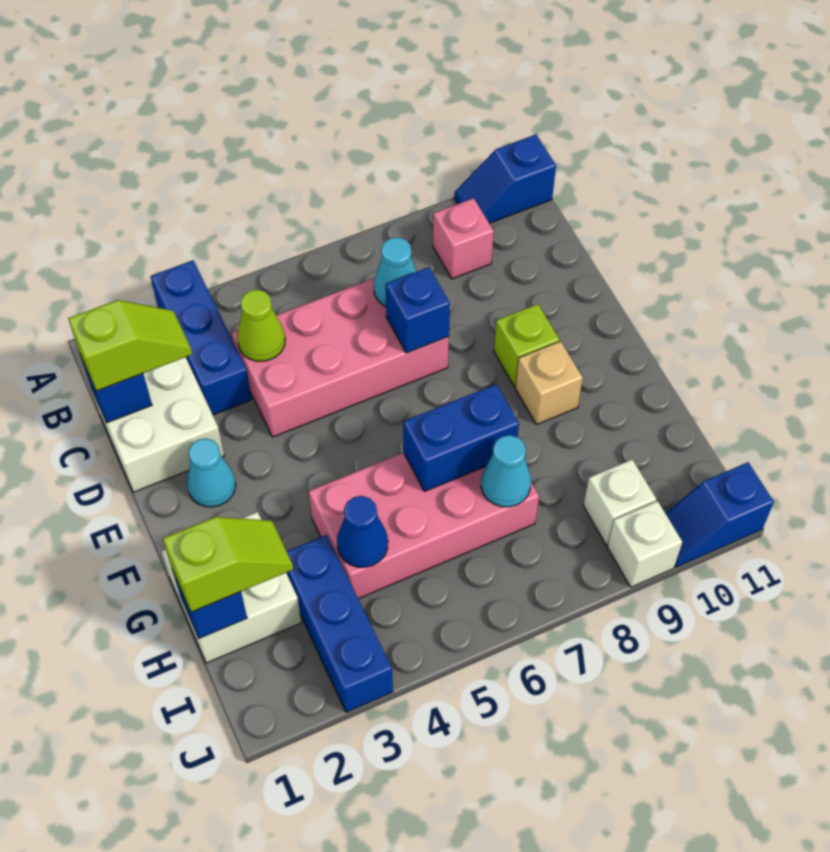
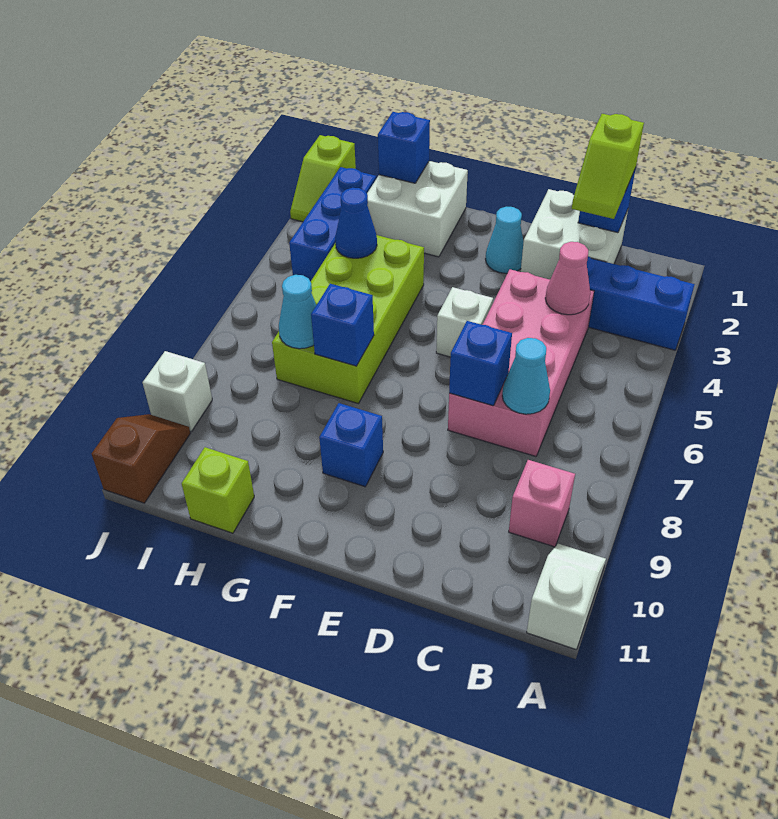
blue 1x2 slope [454,135,556,223] -> white 1x2 slope [527,544,606,649]
lime 1x1 cone [237,290,285,361] -> pink 1x1 cone [545,242,590,315]
lime 1x1 brick [494,304,559,387] -> lime 1x1 brick moved to [182,447,254,533]
tan 1x1 brick [515,341,583,425] -> blue 1x1 brick [319,403,383,487]
pink 2x4 brick [309,453,539,599] -> lime 2x4 brick [272,235,424,404]
blue 1x2 brick [403,384,519,492] -> blue 1x1 brick [311,284,374,366]
lime 1x2 slope [163,517,293,612] -> lime 1x2 slope moved to [290,135,356,222]
blue 1x3 brick [286,535,393,712] -> blue 1x3 brick turned to [289,167,376,282]
white 1x1 brick [583,460,656,545] -> white 1x1 brick moved to [436,287,493,357]
blue 1x2 slope [665,462,774,567] -> brown 1x2 slope [92,414,190,503]

